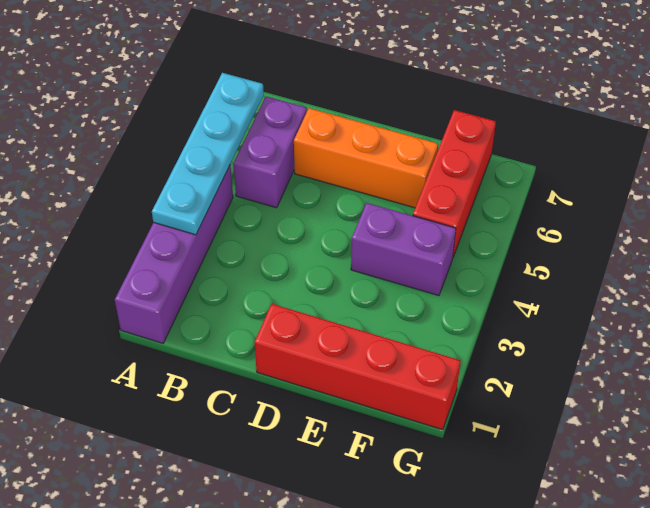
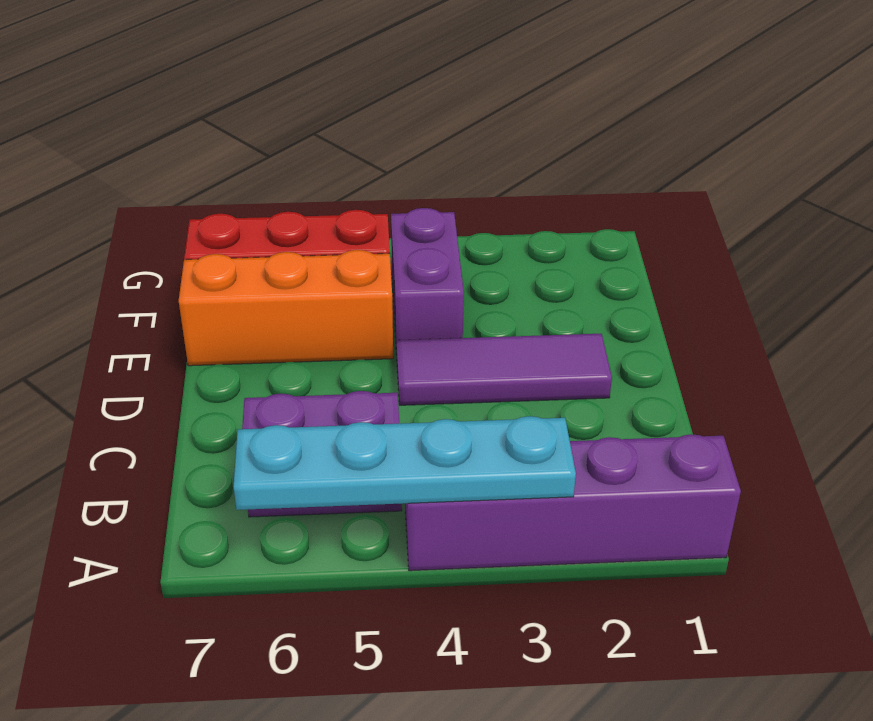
orange 1x3 brick [294,108,438,208] -> orange 1x3 brick turned to [179,250,393,366]
red 1x4 brick [255,304,461,430] -> none
none -> purple 1x3 tile [397,334,612,405]

